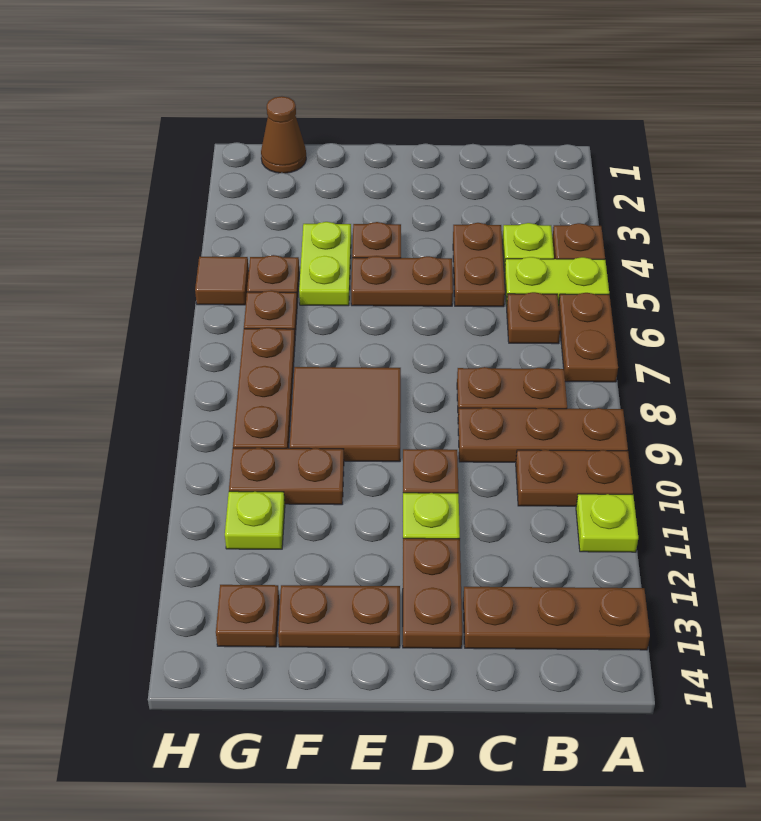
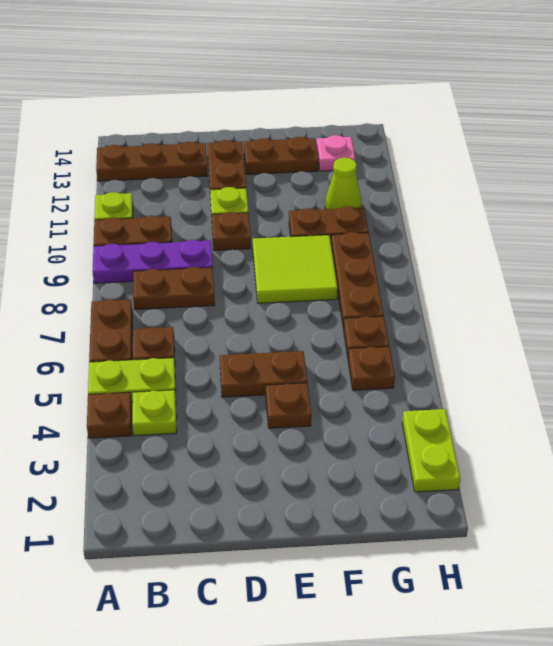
brown 1x3 plate [458,407,628,462] -> purple 1x3 plate [92,240,213,283]
brown 1x2 plate [453,223,505,307] -> none
brown 2x2 tile [290,367,401,462] -> lime 2x2 tile [253,235,338,303]
lime 1x2 plate [299,222,351,306] -> lime 1x2 plate moved to [402,409,460,492]
brown 1x1 cone [261,96,306,173] -> none
lime 1x1 plate [225,491,285,549] -> lime 1x1 cone [325,158,362,209]
brown 1x1 plate [216,585,279,647] -> pink 1x1 plate [317,135,355,171]
brown 1x1 tile [195,257,249,305] -> none

